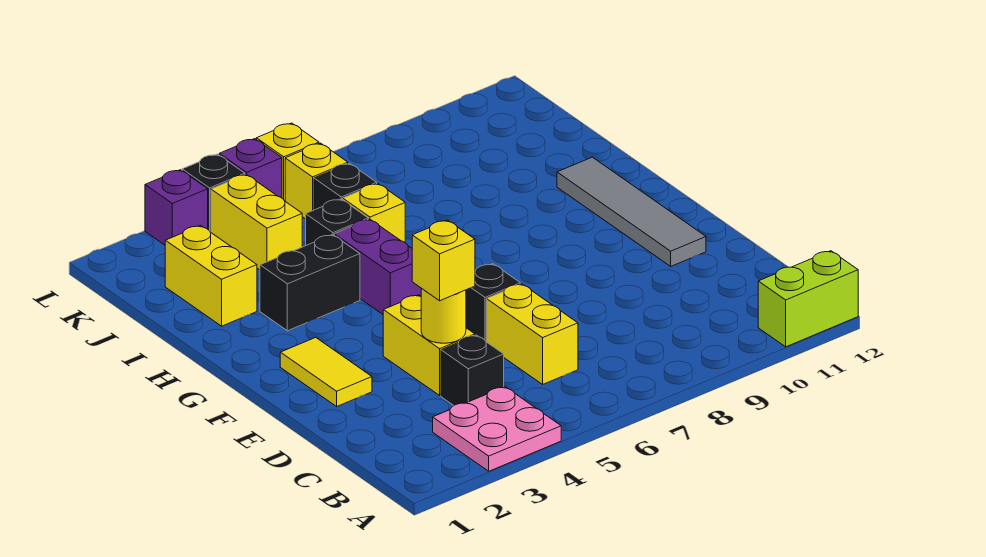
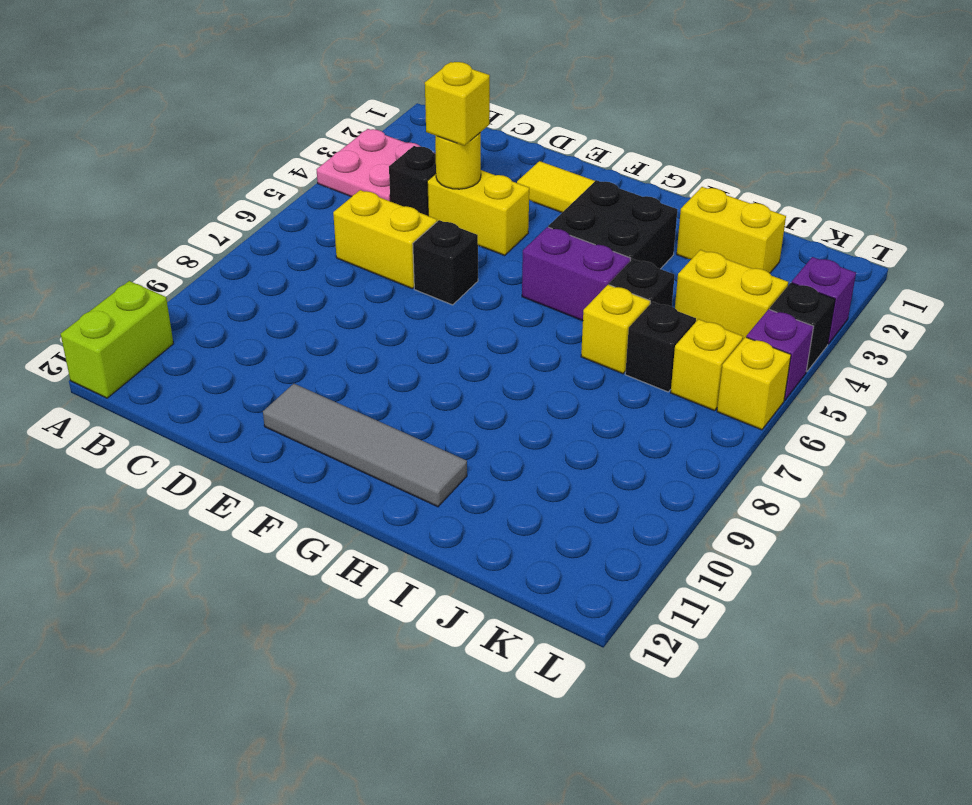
black 1x2 brick [260,235,360,331] -> black 2x2 brick [548,180,678,269]

